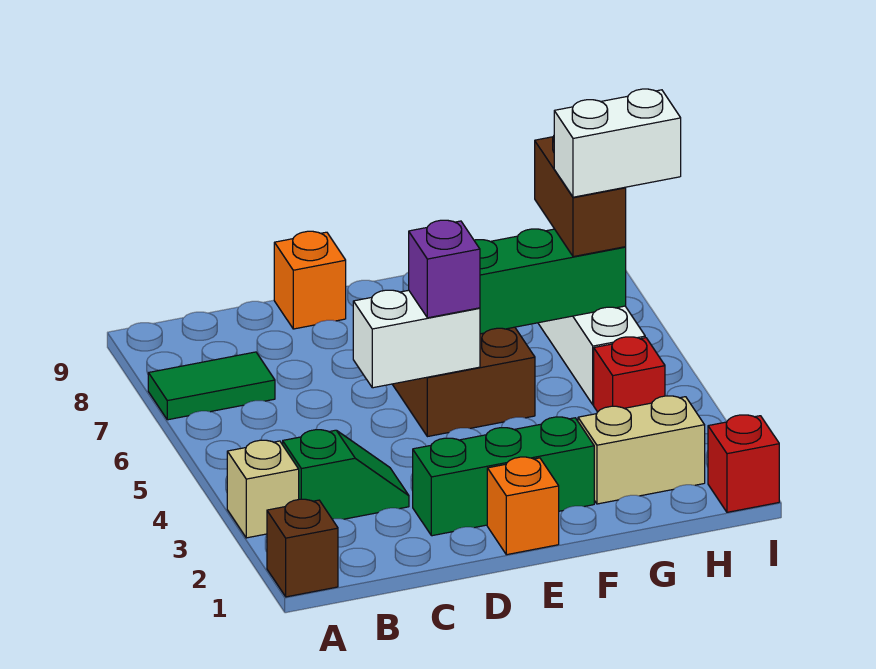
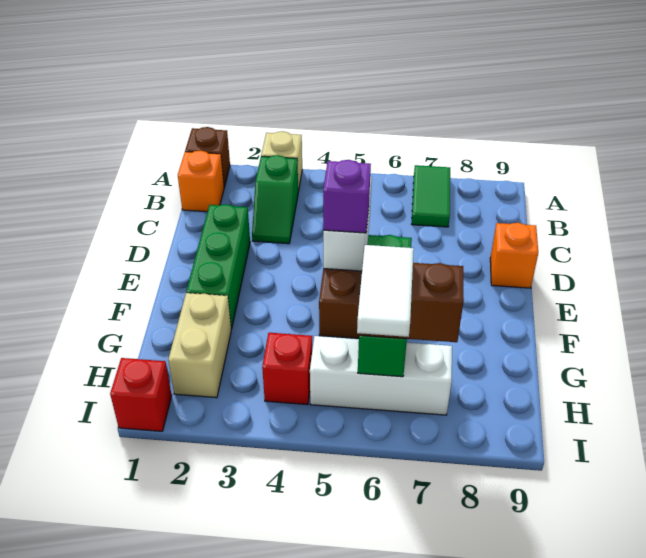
orange 1x1 brick [487,457,559,555] -> orange 1x1 brick moved to [178,151,224,212]
white 1x2 brick [554,89,681,197] -> white 1x2 tile [357,245,414,337]

